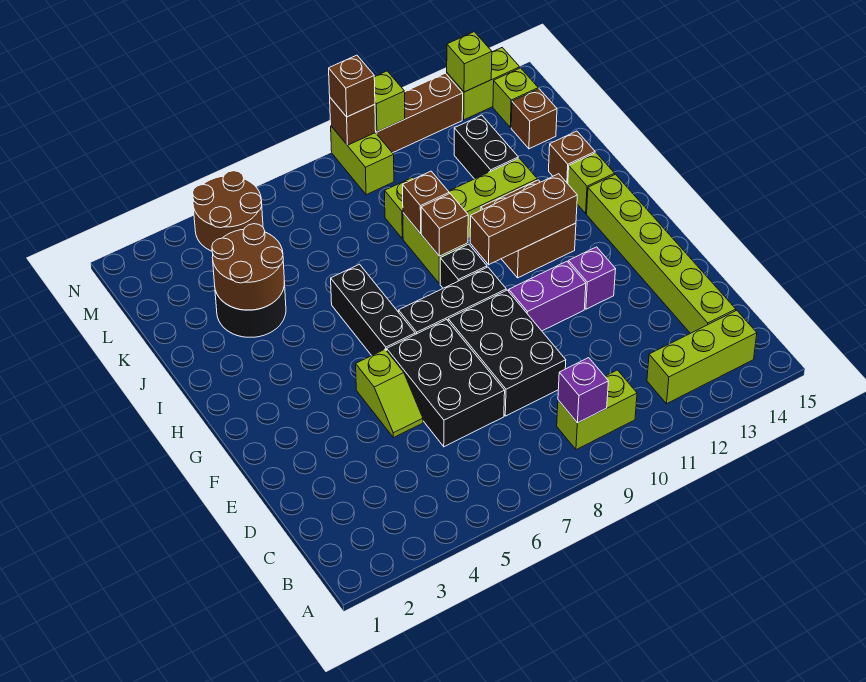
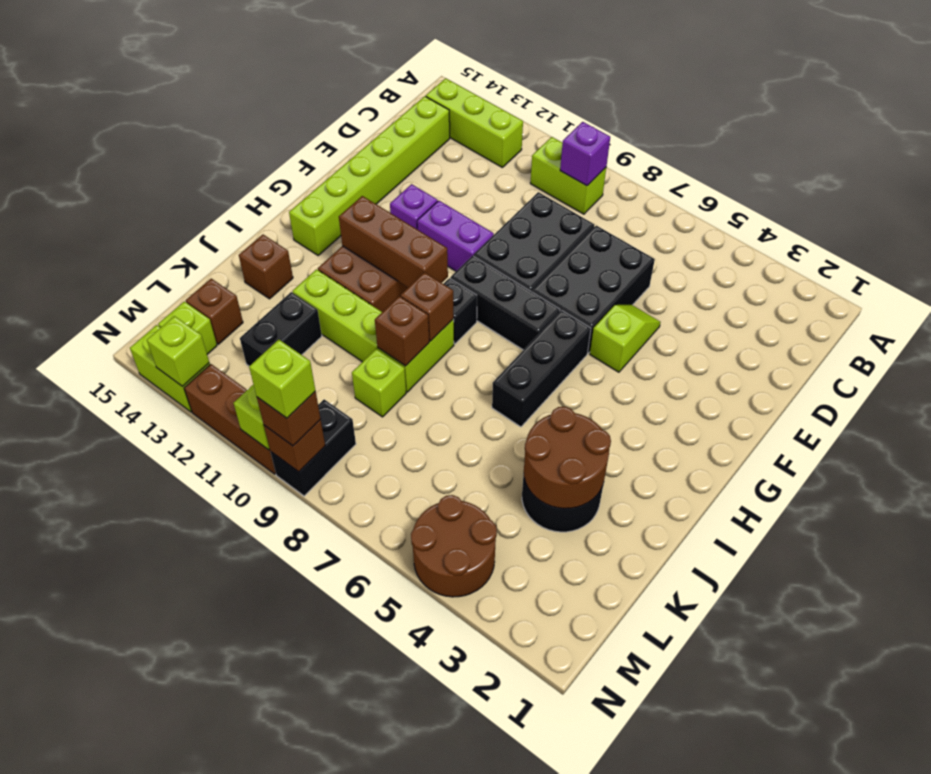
lime 1x1 brick [568,153,615,213] -> lime 1x1 brick moved to [249,340,316,418]
lime 1x2 brick [331,126,394,195] -> black 1x2 brick [270,399,356,496]

